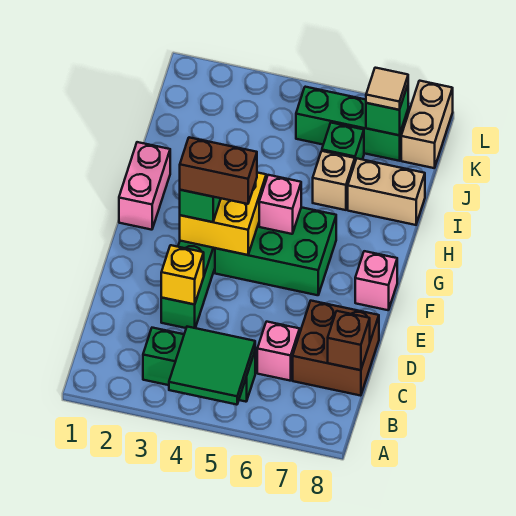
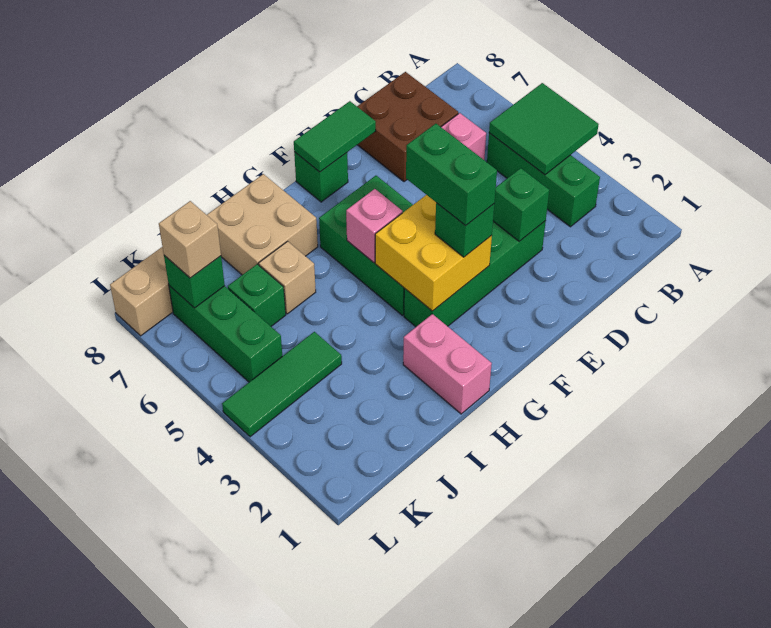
brown 1x1 brick [328,311,370,370] -> none
yellow 1x1 brick [161,245,204,304] -> green 1x1 brick [493,168,549,241]
none -> green 1x2 tile [294,101,376,172]
brown 1x2 brick [180,137,257,204] -> green 1x2 brick [406,124,497,226]
pink 1x1 brick [355,251,397,310] -> green 1x1 brick [294,152,348,202]
pink 1x2 brick [119,142,170,230] -> pink 1x2 brick turned to [403,314,492,414]
tan 1x2 brick [348,159,425,225] -> tan 2x2 brick [207,174,318,275]
none -> green 1x3 tile [222,332,342,437]
tan 1x1 tile [366,68,408,110] -> tan 1x1 brick [159,201,221,278]

